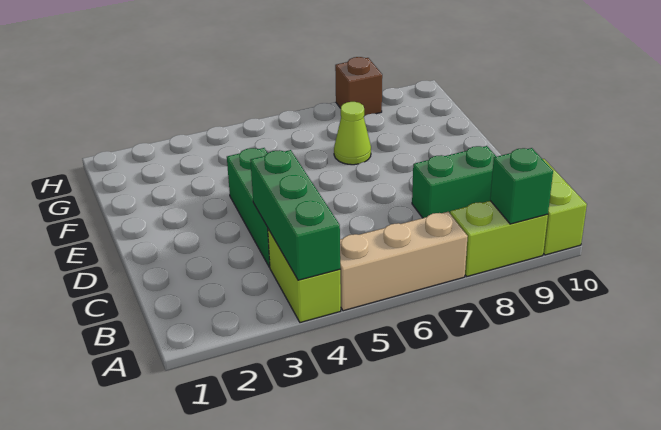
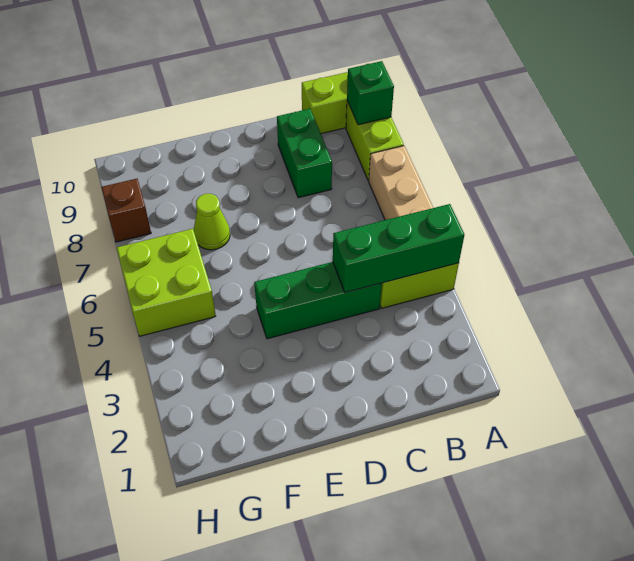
none -> lime 2x2 brick [116,229,216,336]

